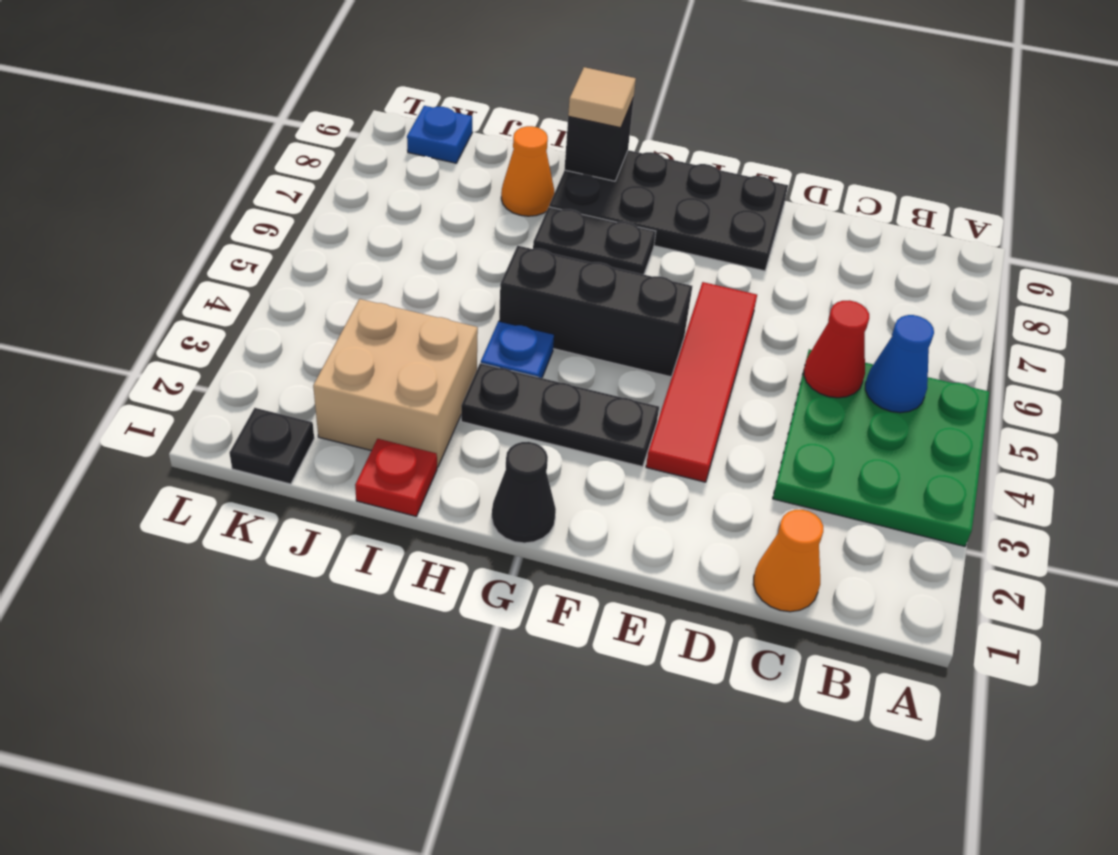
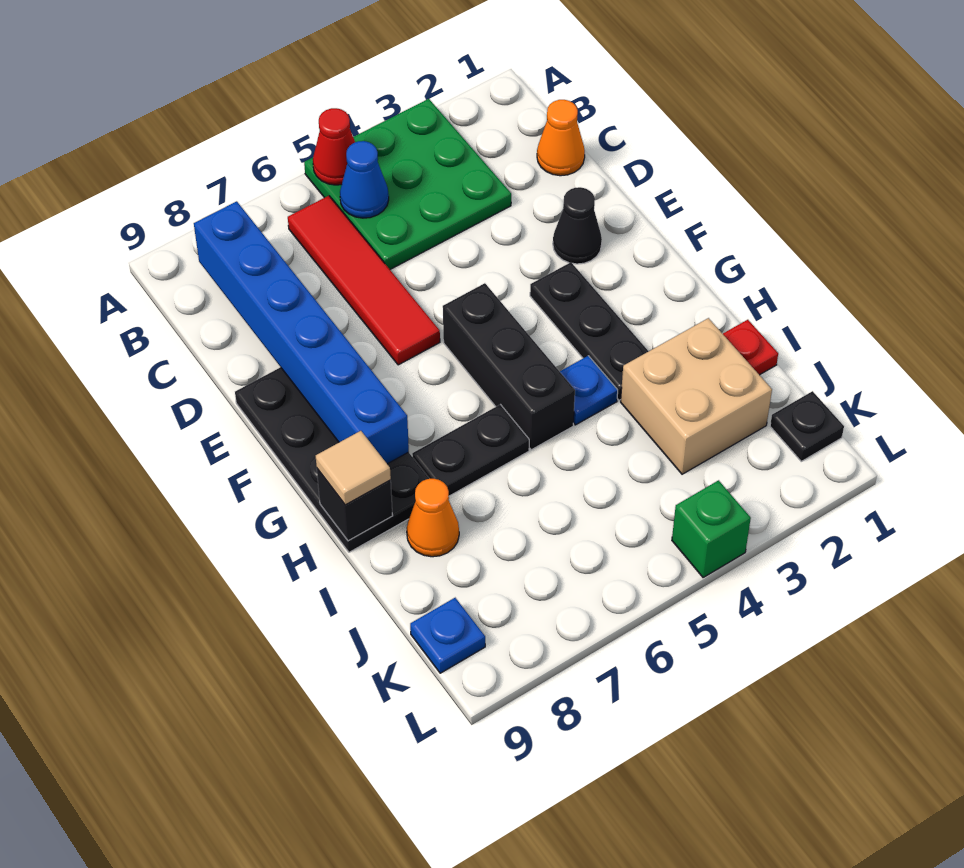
none -> blue 1x6 brick [194,201,409,464]
red 1x1 cone [804,300,869,398] -> red 1x1 cone moved to [313,108,355,185]
red 1x4 tile [646,282,757,482] -> red 1x4 tile turned to [288,196,440,365]
black 1x1 cone [492,442,556,543] -> black 1x1 cone moved to [553,187,602,264]
black 1x2 plate [533,207,656,275] -> black 1x2 plate turned to [412,404,529,496]
none -> green 1x1 brick [672,480,751,578]

